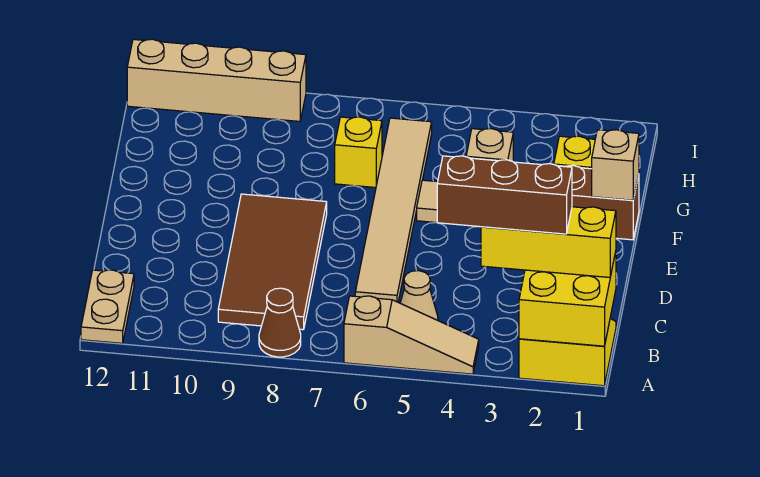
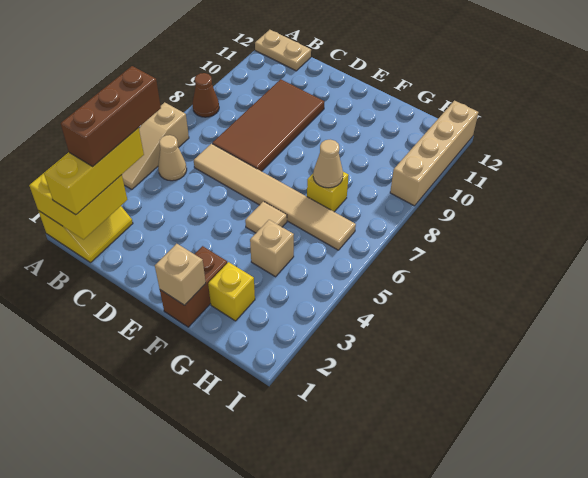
brown 2x4 tile [218,194,327,330] -> brown 2x4 tile turned to [212,79,324,171]
none -> tan 1x1 cone [313,140,343,188]

